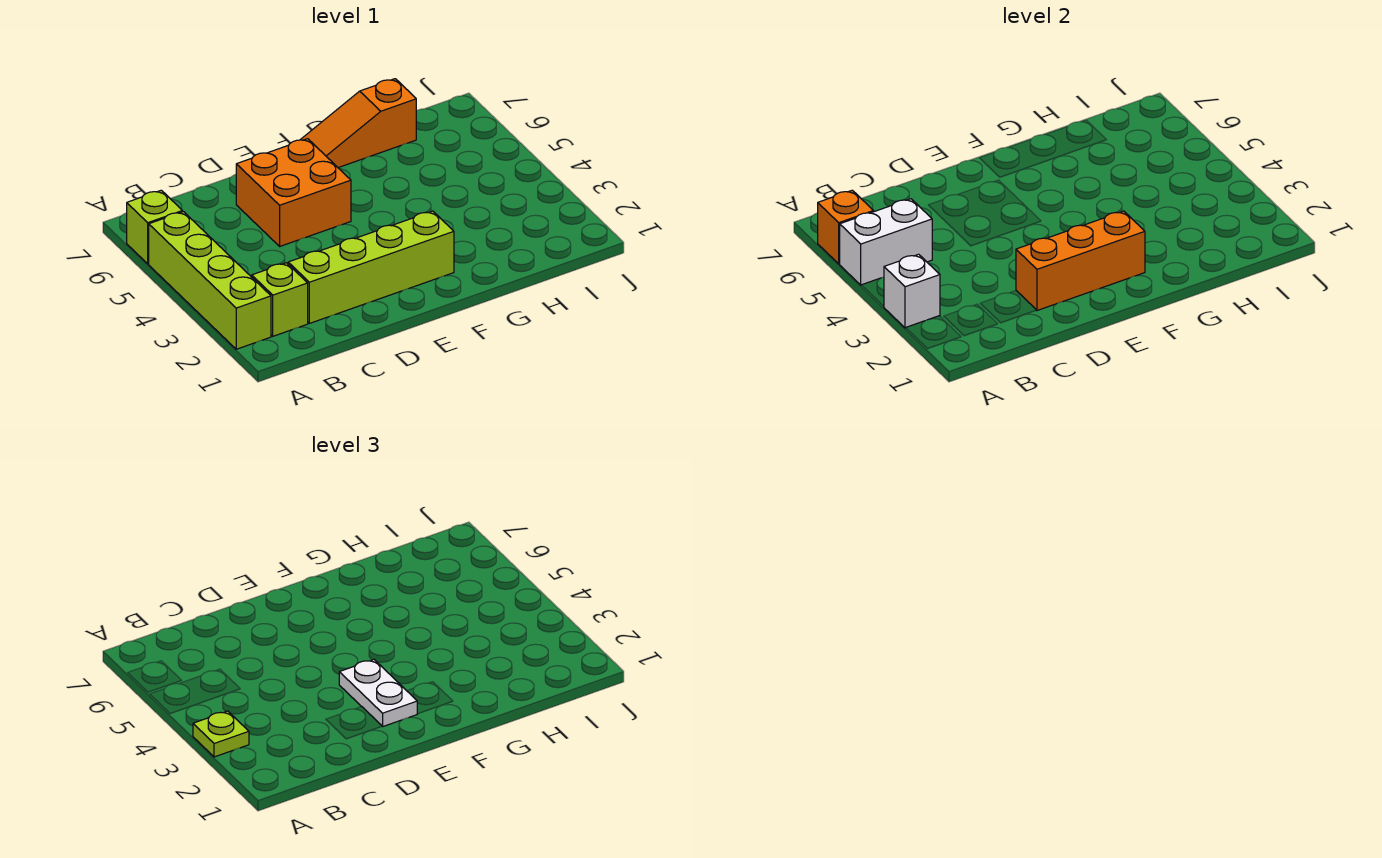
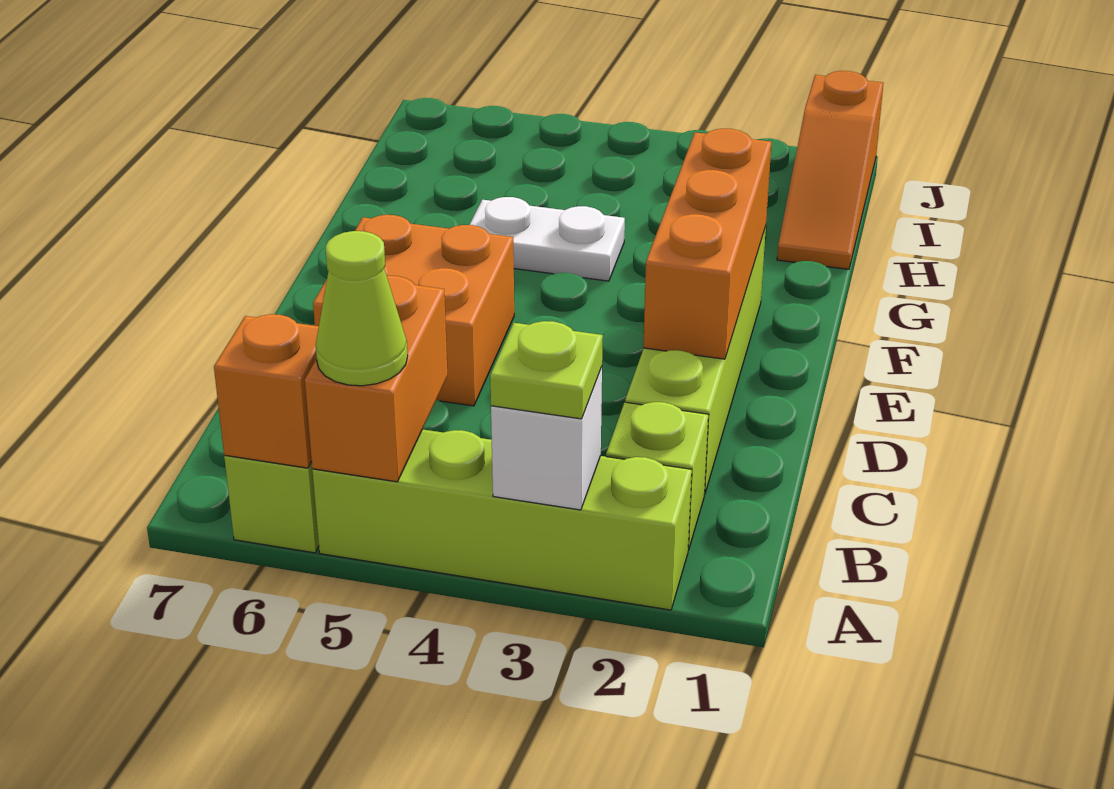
white 1x2 brick [840,199,932,285] -> orange 1x2 brick [305,276,447,482]
none -> lime 1x1 cone [316,231,408,386]
white 1x2 plate [339,660,417,726] -> white 1x2 plate moved to [470,197,625,281]
orange 1x3 slope [300,79,416,168] -> orange 1x3 slope moved to [777,71,883,269]

